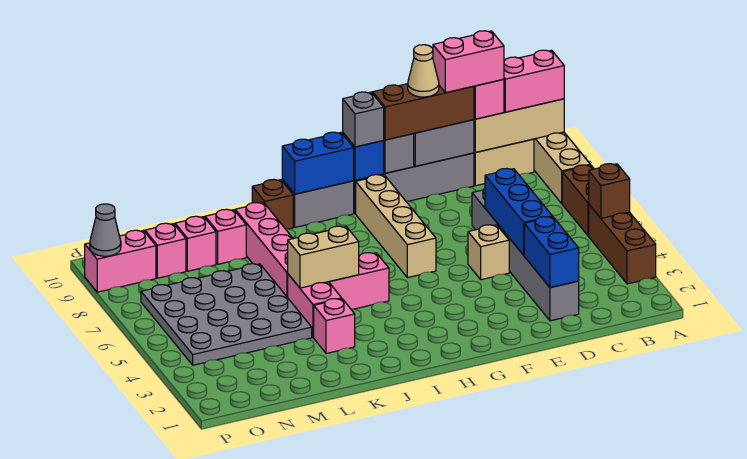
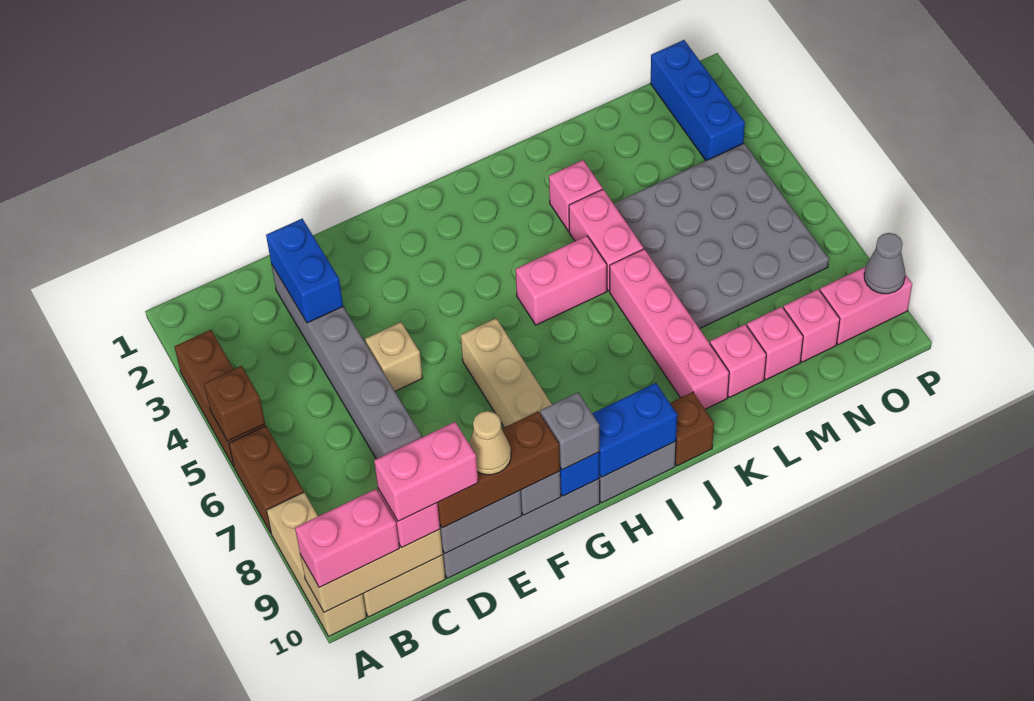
blue 1x3 brick [485,168,552,255] -> blue 1x3 brick moved to [651,40,745,161]
tan 1x2 brick [288,226,359,288] -> none

